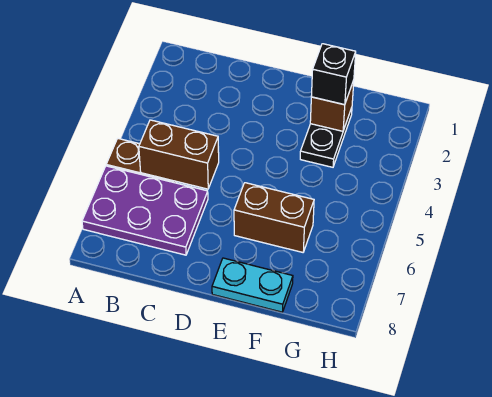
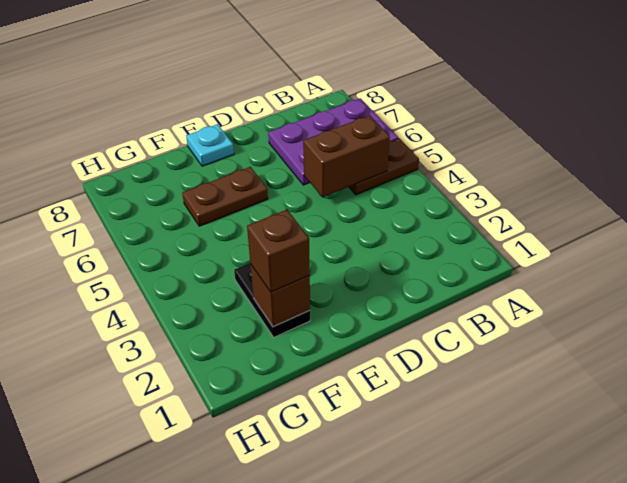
brown 1x2 brick [234,183,314,252] -> brown 1x2 plate [182,167,268,226]
cyan 1x2 plate [212,258,293,312] -> cyan 1x1 plate [186,124,234,166]
black 1x1 brick [311,44,356,105] -> brown 1x1 brick [247,210,310,292]

